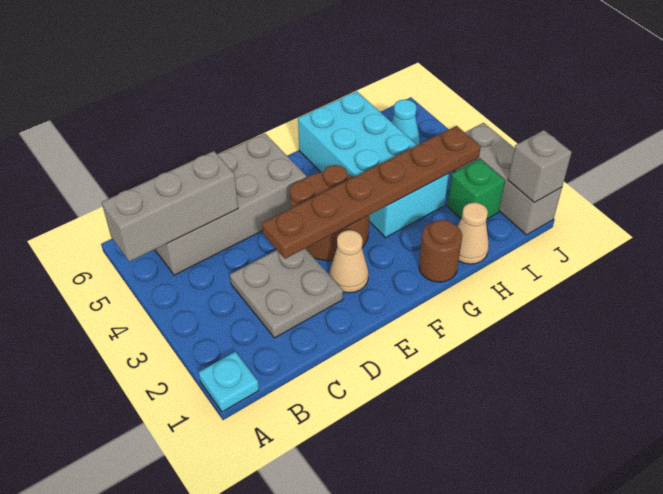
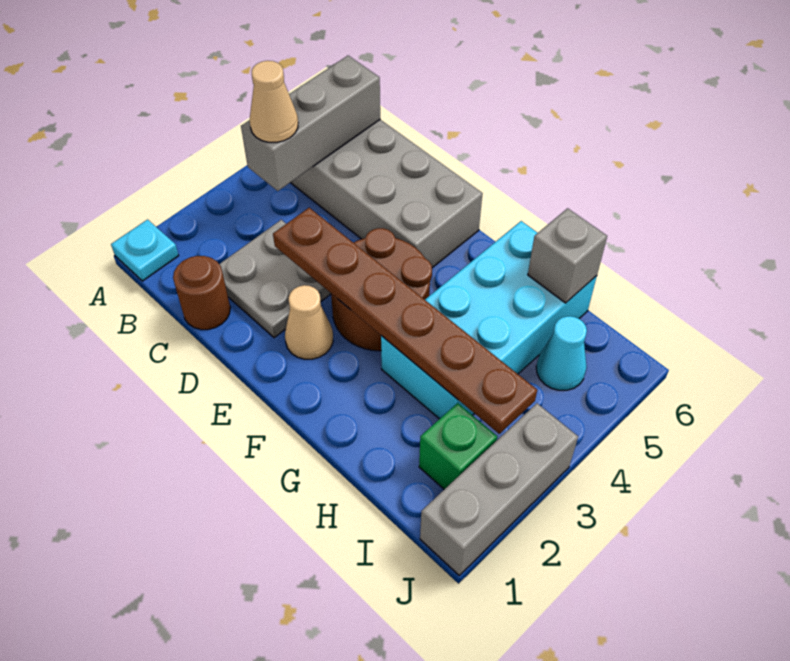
grey 1x3 brick [102,151,238,262] -> grey 1x3 brick turned to [241,56,380,191]
brown 1x1 round brick [419,220,462,282] -> brown 1x1 round brick moved to [173,256,230,330]
tan 1x1 cone [458,203,489,264] -> tan 1x1 cone moved to [249,61,298,142]
grey 1x1 brick [508,130,572,203] -> grey 1x1 brick moved to [528,208,607,303]

